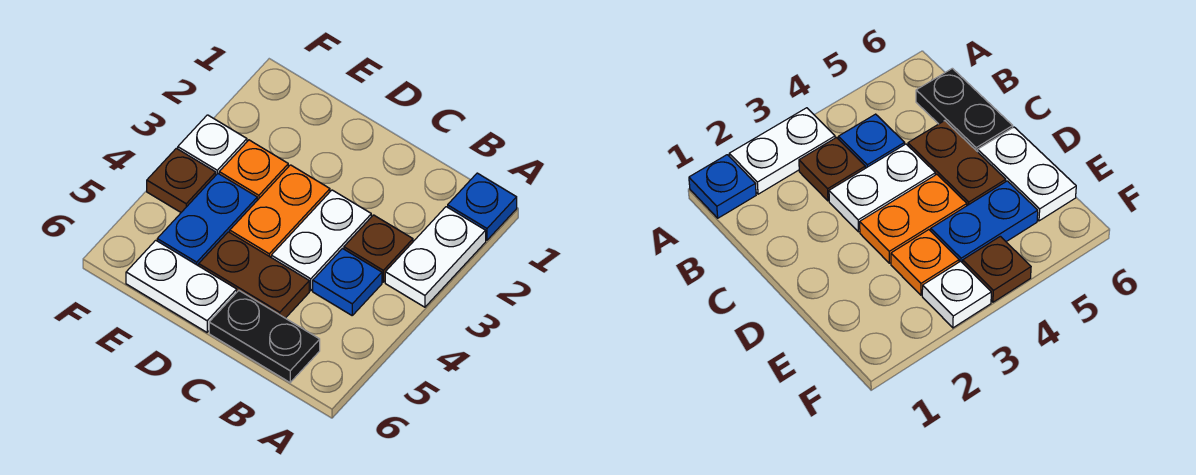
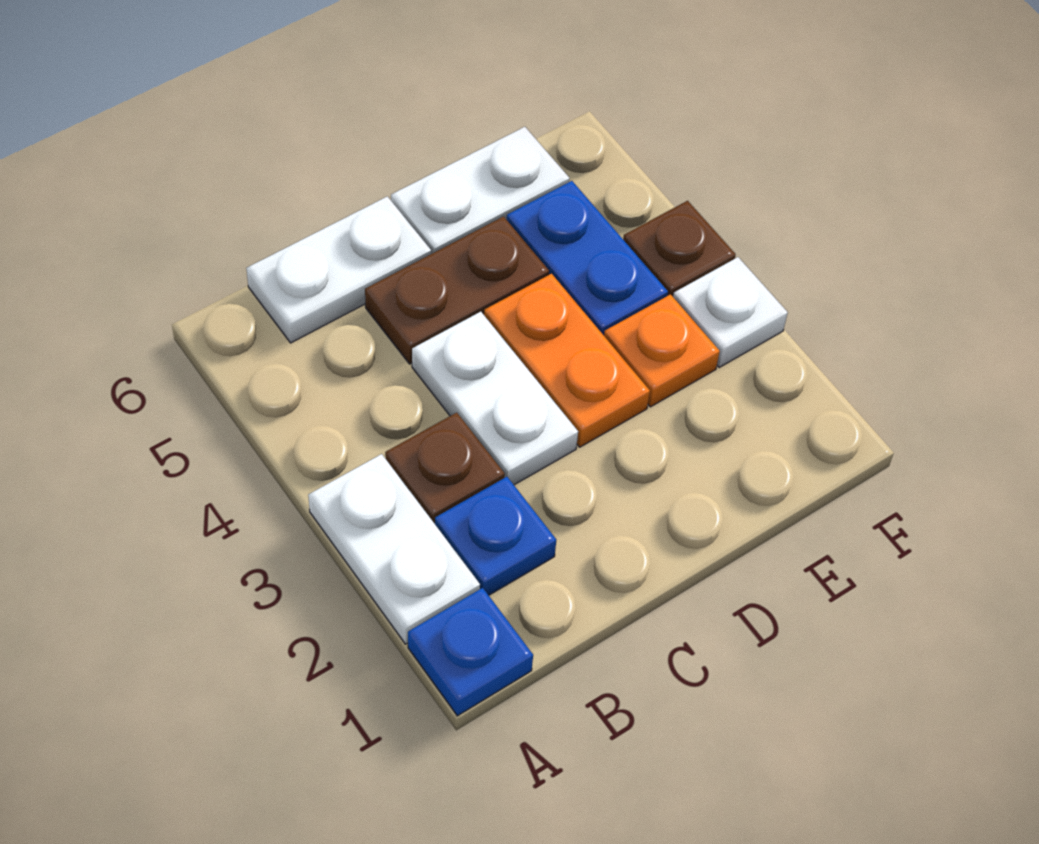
blue 1x1 plate [313,249,382,315] -> blue 1x1 plate moved to [435,477,556,595]
black 1x2 plate [209,291,320,382] -> white 1x2 plate [246,196,431,343]

